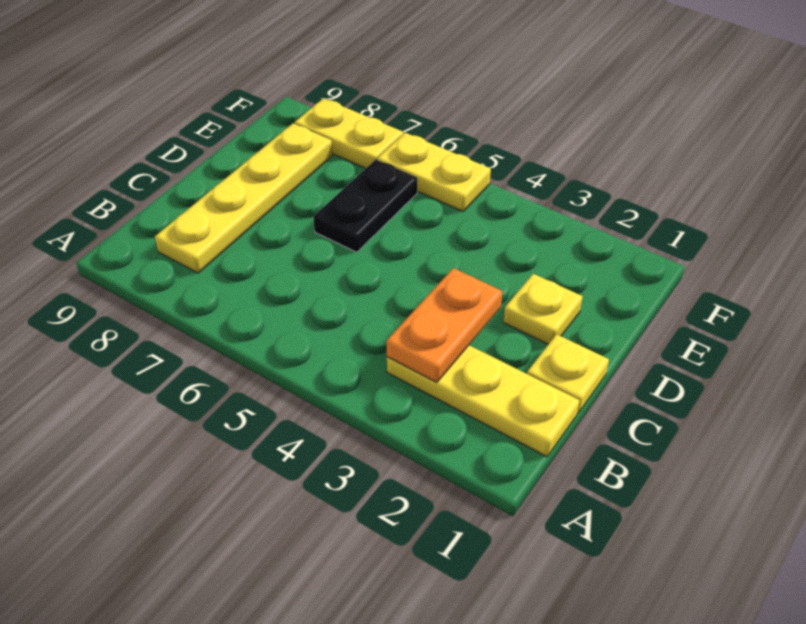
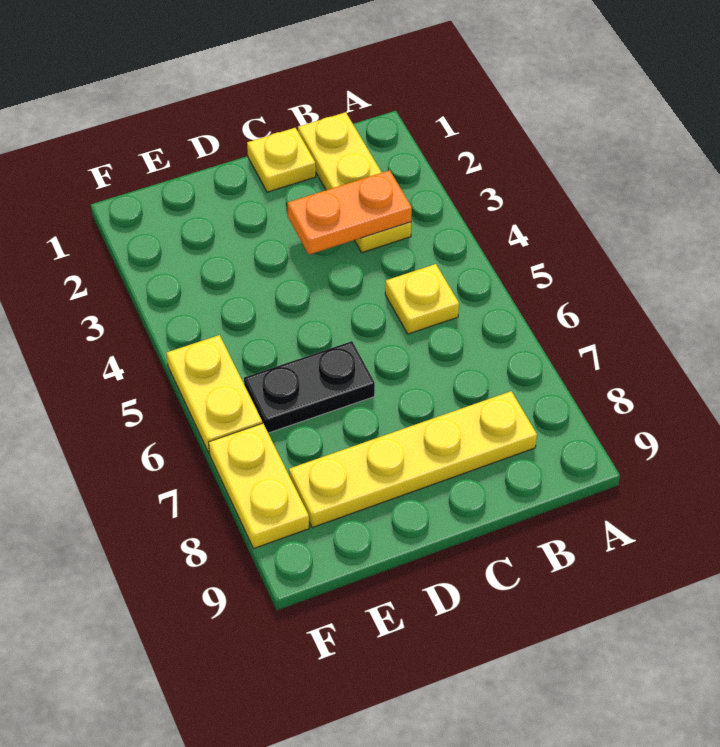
yellow 1x1 plate [503,274,583,344] -> yellow 1x1 plate moved to [385,264,459,334]

